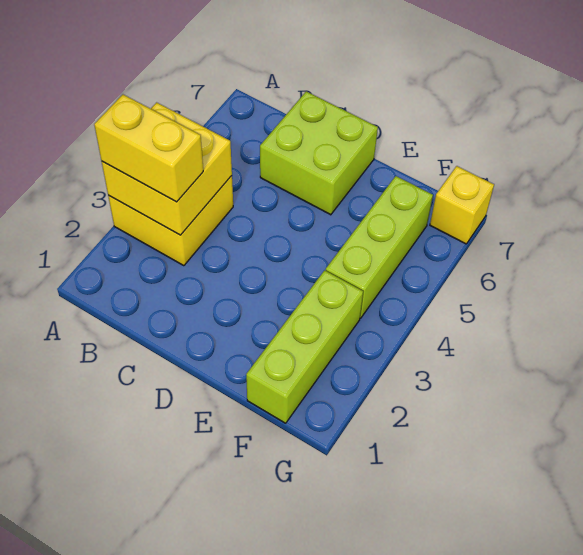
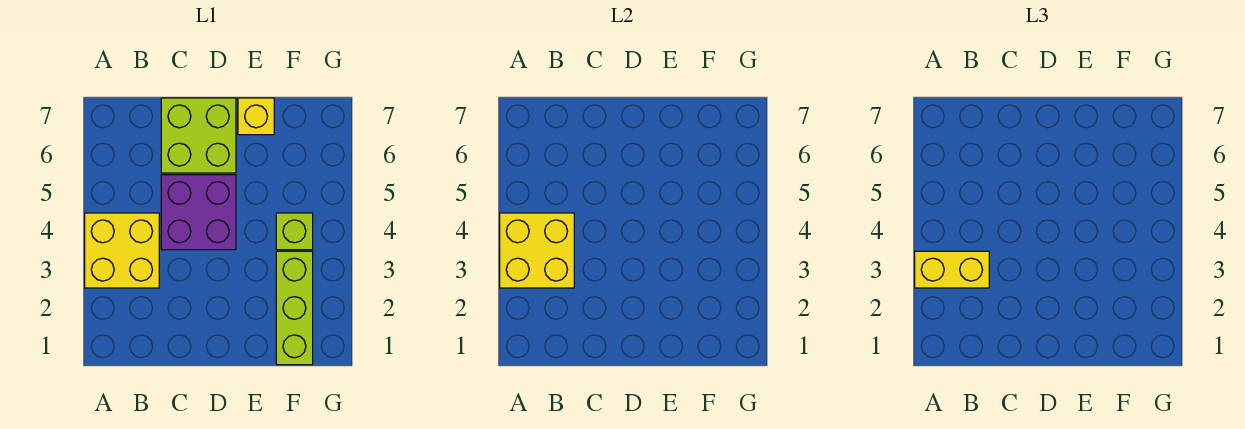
none -> purple 2x2 brick [161,175,236,250]
lime 1x3 brick [326,176,433,318] -> lime 1x1 brick [276,213,313,250]
yellow 1x1 brick [430,166,494,244] -> yellow 1x1 brick moved to [238,98,274,135]

